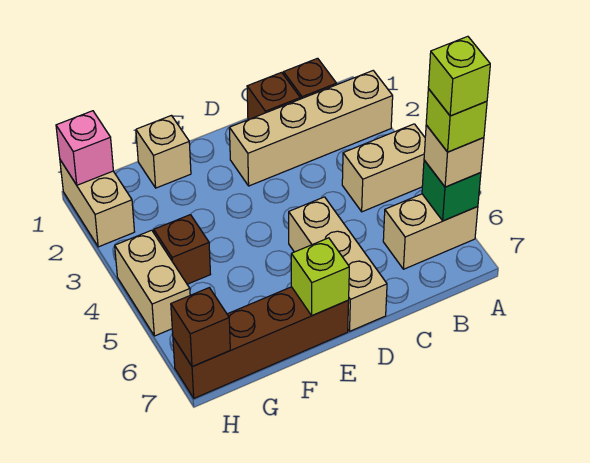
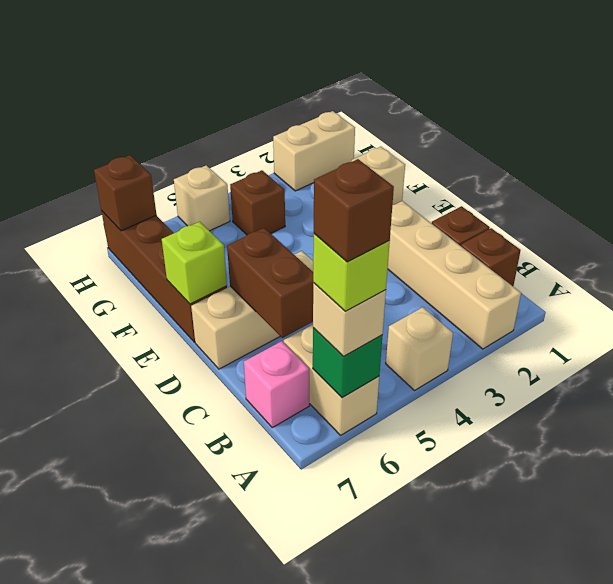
tan 1x2 brick [342,124,425,212] -> tan 1x1 brick [386,307,453,390]
lime 1x1 brick [428,36,490,116] -> brown 1x1 brick [314,159,394,262]
none -> brown 1x2 brick [227,228,314,338]
pink 1x1 brick [56,111,113,185] -> pink 1x1 brick moved to [244,341,309,428]
tan 1x2 brick [115,230,190,336] -> tan 1x1 brick [174,165,230,231]

